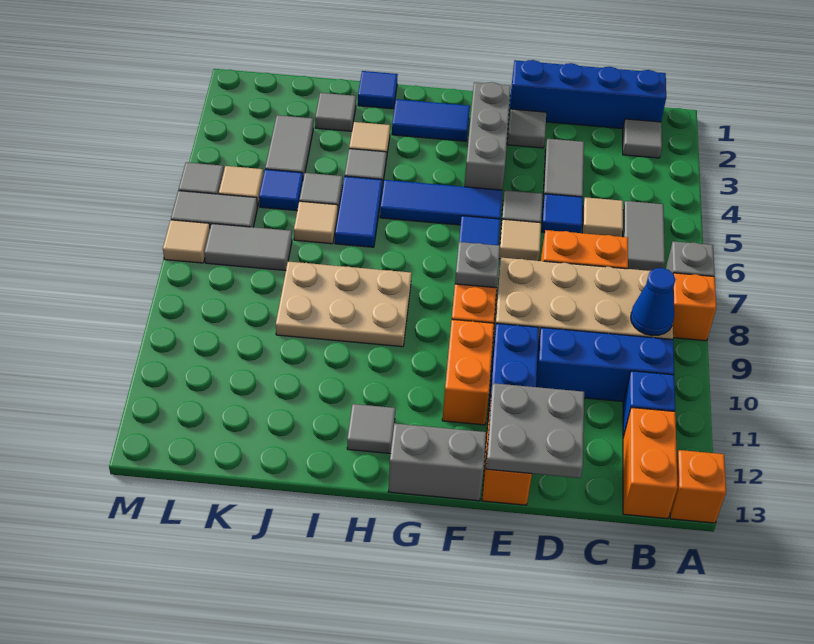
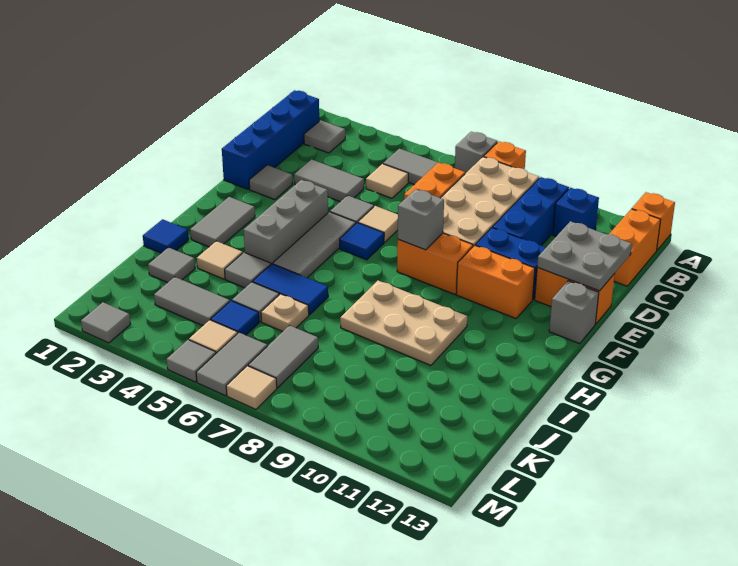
blue 1x1 cone [631,268,676,336] -> none
orange 1x2 brick [623,407,678,519] -> orange 1x2 brick turned to [609,209,661,286]
blue 1x1 tile [542,194,583,233] -> none
grey 1x3 brick [464,82,511,190] -> grey 1x3 brick turned to [244,180,328,264]
blue 1x3 tile [380,180,502,225] -> grey 1x3 tile [273,212,356,278]
grey 1x1 plate [455,242,500,288] -> grey 1x1 brick [398,189,444,250]
grey 1x2 brick [388,423,486,501] -> grey 1x1 brick [549,281,599,344]
blue 1x2 tile [392,99,470,141] -> grey 1x2 tile [190,197,255,247]
tan 2x3 plate [276,261,412,347] -> tan 2x3 plate turned to [340,281,467,365]
grey 1x1 tile [347,404,395,454] -> grey 1x1 tile moved to [81,302,130,343]
tan 1x1 tile [294,201,338,244] -> tan 1x1 plate [261,294,309,331]

